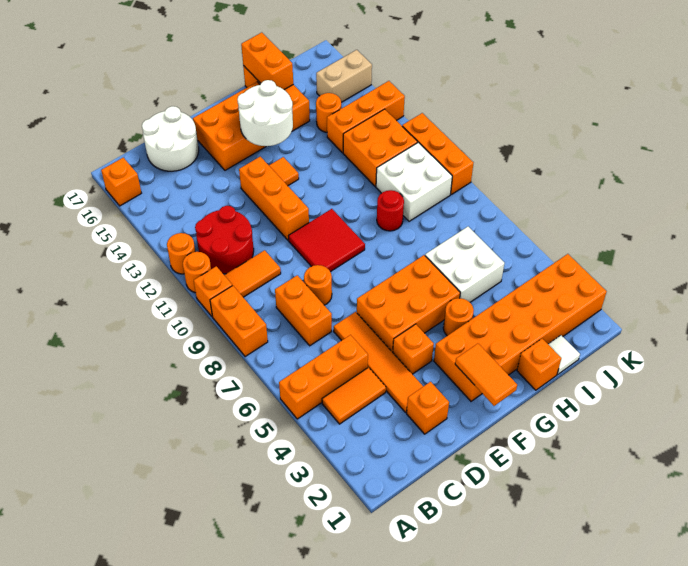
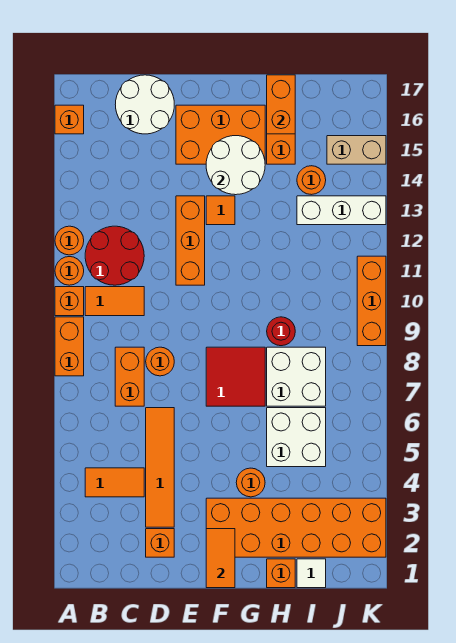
orange 1x3 brick [279,335,368,419] -> none
orange 1x1 brick [393,324,434,374] -> none
orange 2x3 brick [357,255,460,352] -> none
red 2x2 tile [289,209,365,272] -> red 2x2 tile moved to [206,347,265,406]
white 2x2 brick [376,142,452,221] -> white 2x2 brick moved to [267,347,326,406]
orange 2x2 brick [343,109,418,186] -> none
orange 1x3 brick [327,81,405,153] -> white 1x3 brick [297,196,386,225]

